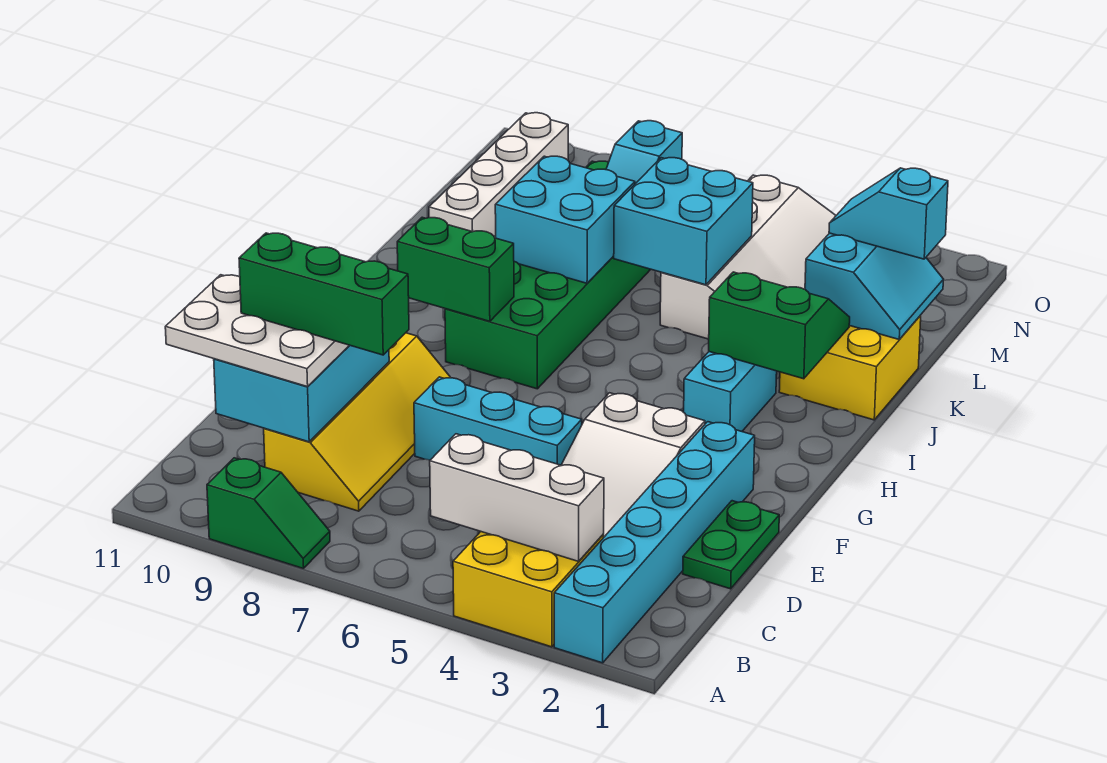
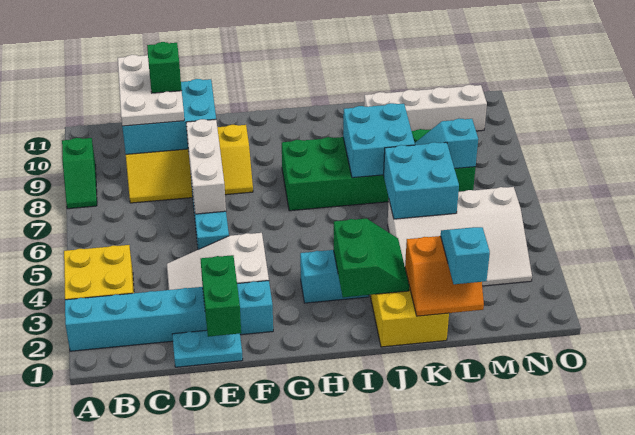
white 1x3 brick [430,434,604,561] -> white 1x3 brick moved to [186,119,226,214]
green 1x2 plate [683,501,779,589] -> cyan 1x2 plate [172,330,243,367]
green 1x3 brick [239,233,409,355] -> green 1x1 brick [147,42,182,93]
green 1x2 brick [397,217,514,321] -> green 1x2 brick moved to [201,255,241,337]
cyan 2x2 slope [805,233,943,339] -> orange 2x2 slope [405,236,484,316]

